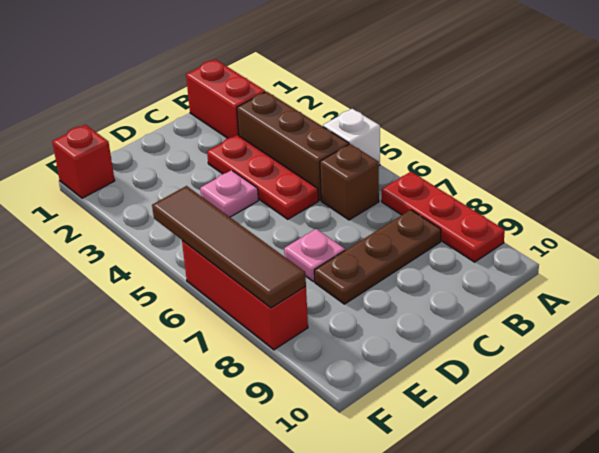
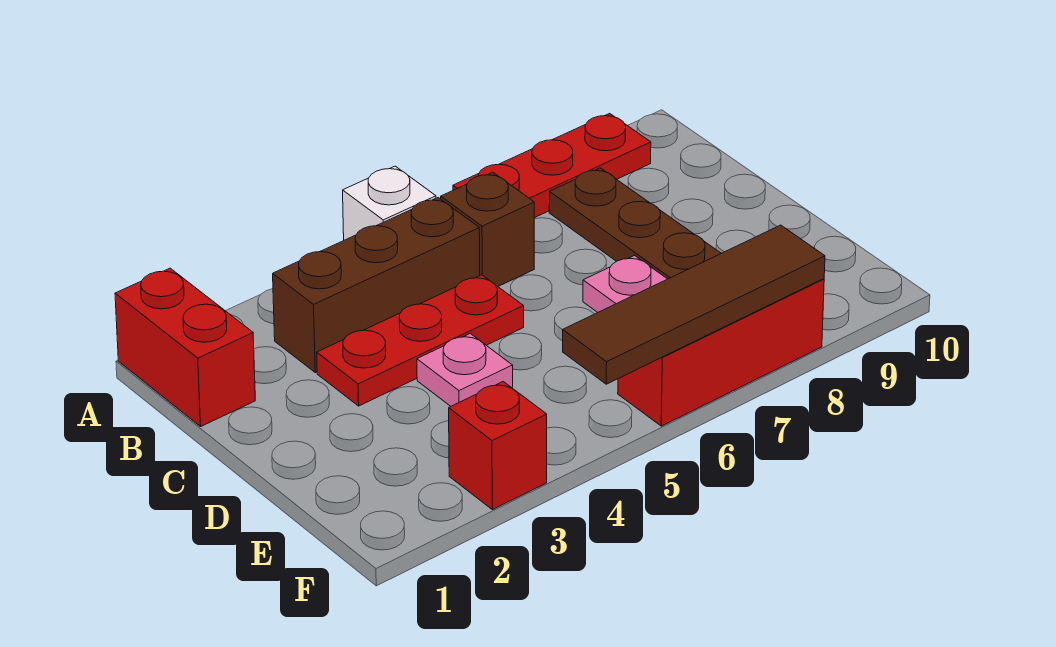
red 1x2 brick [186,60,265,138] -> red 1x2 brick turned to [115,268,255,426]
red 1x1 brick [52,125,115,198] -> red 1x1 brick moved to [449,382,547,510]

